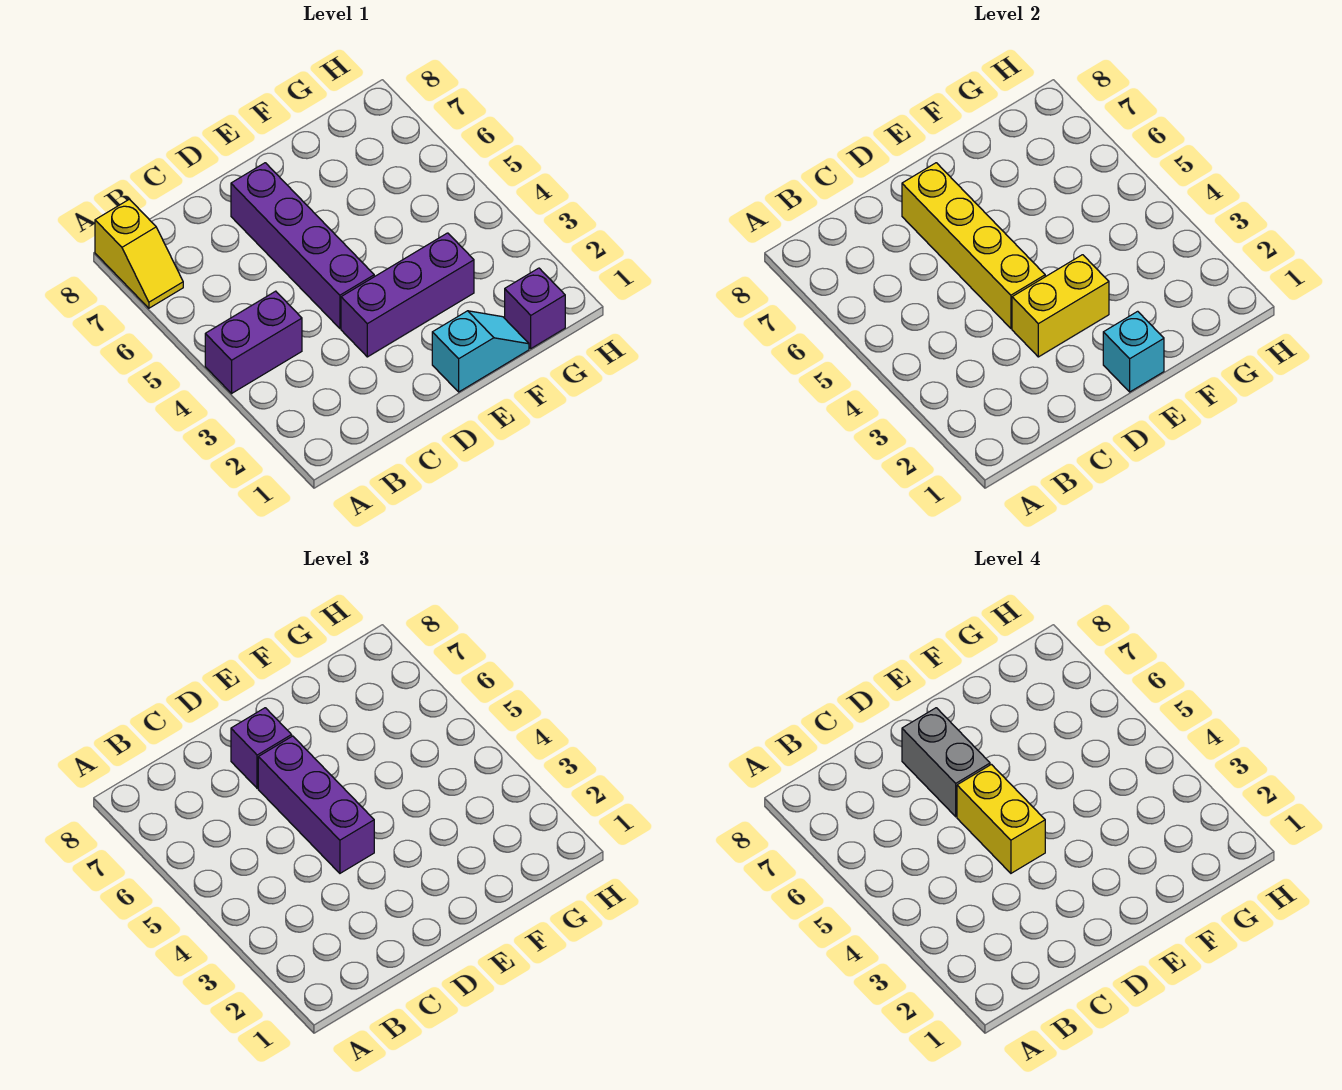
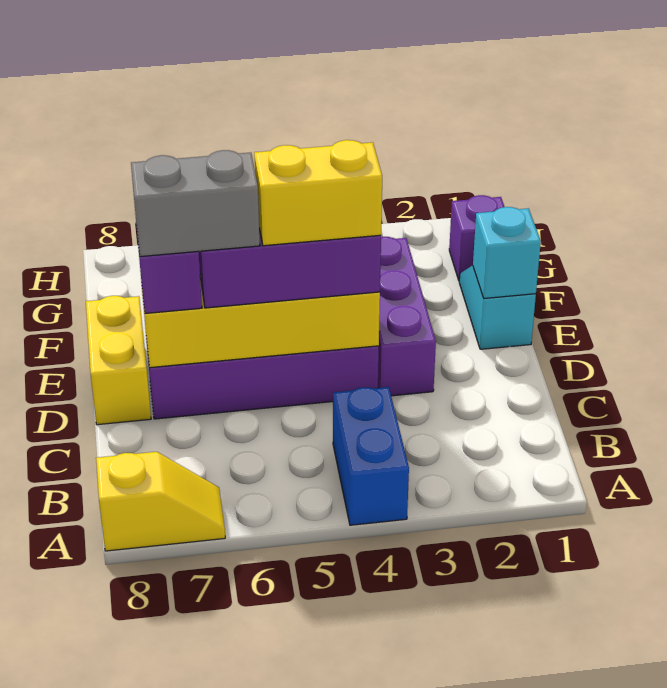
purple 1x2 brick [205,291,302,393] -> blue 1x2 brick [333,387,409,525]
yellow 1x2 brick [1012,255,1109,357] -> yellow 1x2 brick moved to [86,296,151,425]

